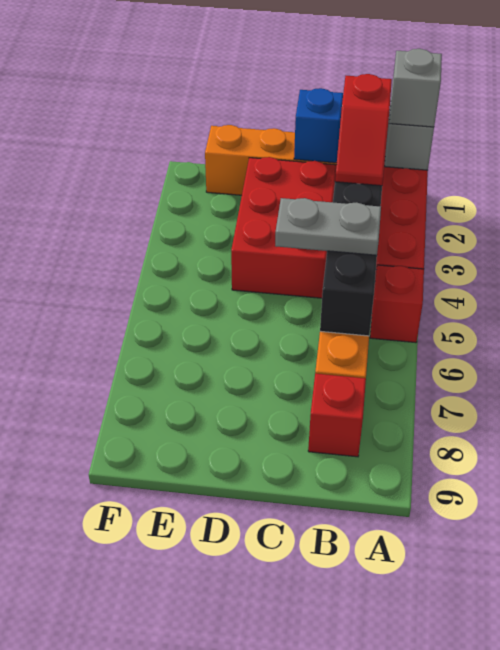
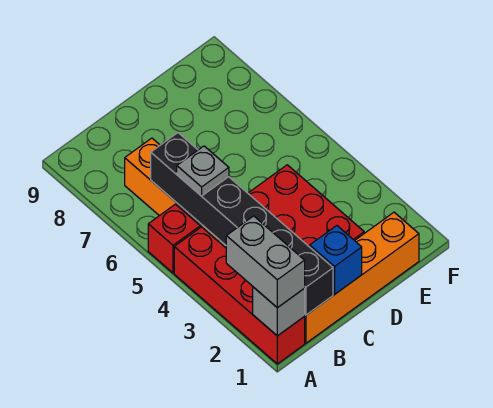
grey 1x1 brick [389,49,442,127] -> grey 1x2 brick [226,216,305,308]
red 1x2 slope [335,74,392,186] -> none
grey 1x2 plate [275,198,381,255] -> grey 1x1 plate [177,146,229,196]
red 1x1 brick [308,373,366,457] -> none

